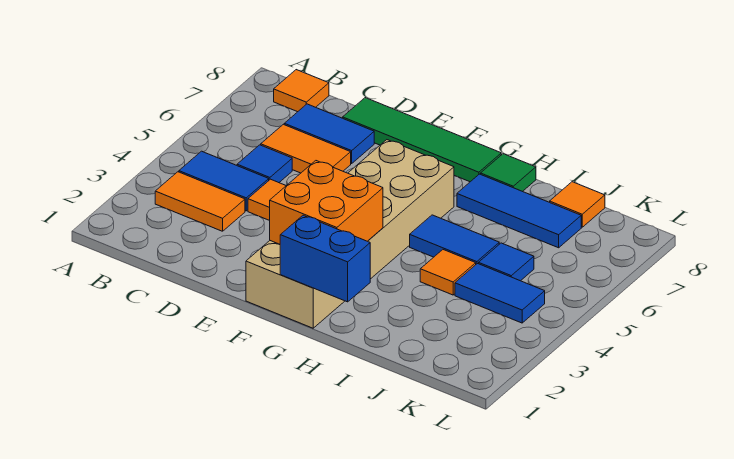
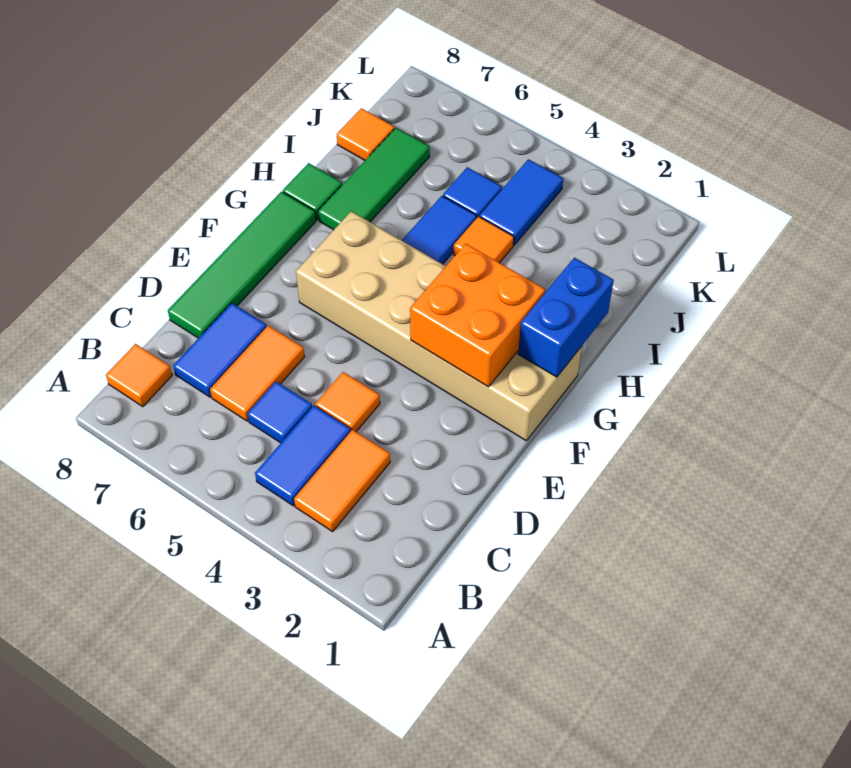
blue 1x3 tile [457,174,581,248] -> green 1x3 tile [318,128,430,230]

